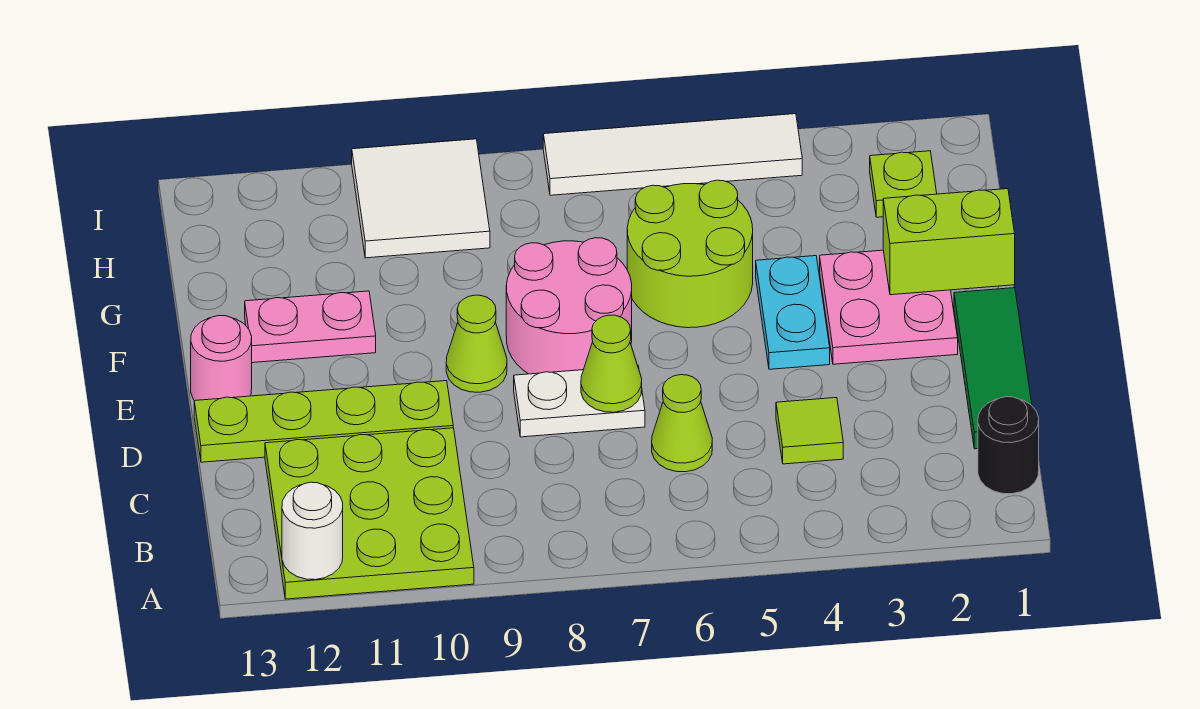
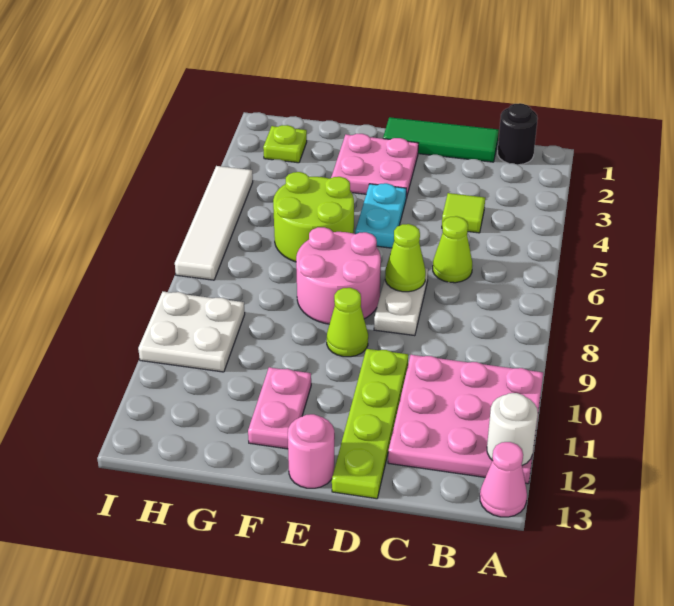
lime 3x3 plate [265,428,474,599] -> pink 3x3 plate [388,355,543,484]
none -> pink 1x1 cone [480,442,527,517]
cyan 1x2 plate [756,256,830,369] -> cyan 1x2 plate turned to [355,183,406,248]
lime 1x2 brick [883,189,1015,295] -> none
white 2x2 tile [352,139,490,258] -> white 2x2 plate [138,292,245,372]

